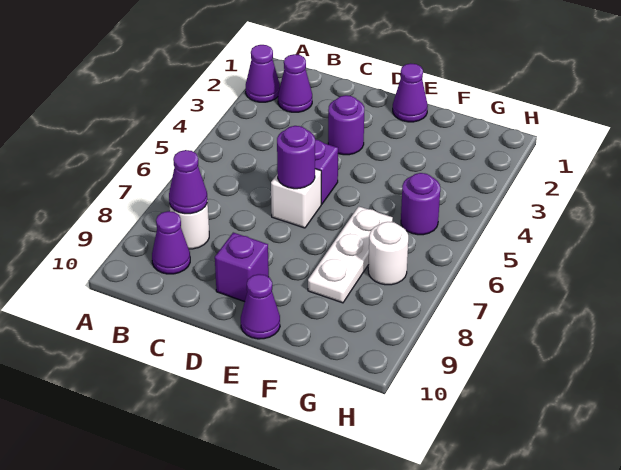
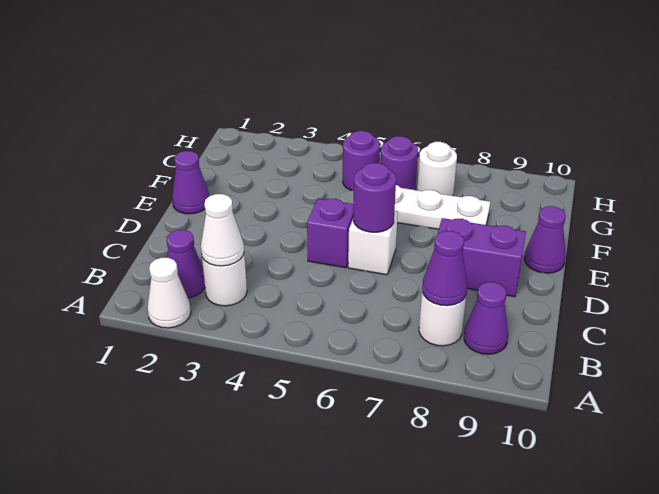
purple 1x1 cone [246,45,280,102] -> white 1x1 cone [148,258,191,328]
none -> white 1x1 round brick [202,254,247,306]
none -> white 1x1 cone [201,194,244,266]
purple 1x1 round brick [328,95,364,155] -> purple 1x1 round brick moved to [380,136,418,190]
purple 1x1 brick [215,233,269,302] -> purple 1x2 brick [434,218,526,297]

